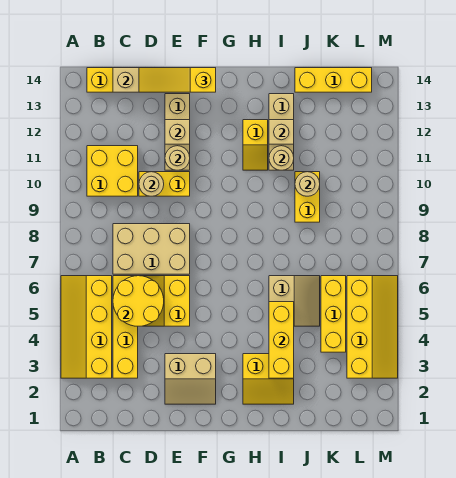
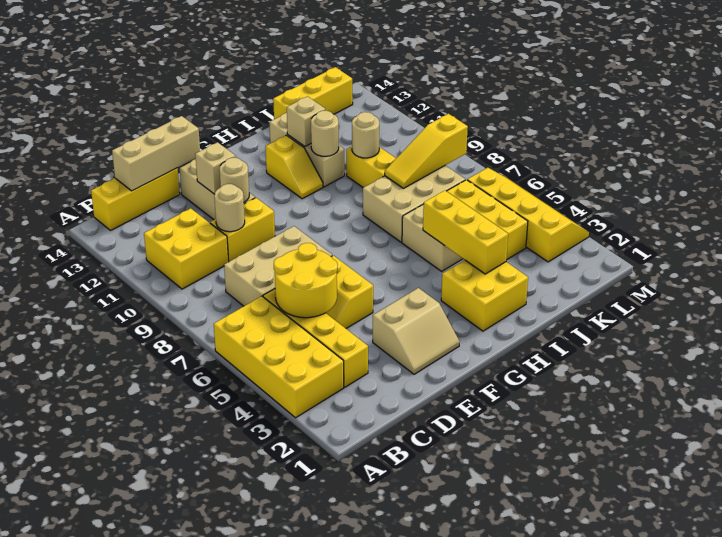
yellow 2x4 slope [61,276,112,378] -> yellow 2x4 brick [214,296,344,418]
yellow 1x3 slope [139,68,216,92] -> yellow 1x3 slope moved to [385,114,468,188]
yellow 2x2 slope [243,354,294,404] -> yellow 2x2 brick [441,260,528,331]
none -> tan 2x3 brick [363,166,465,242]

